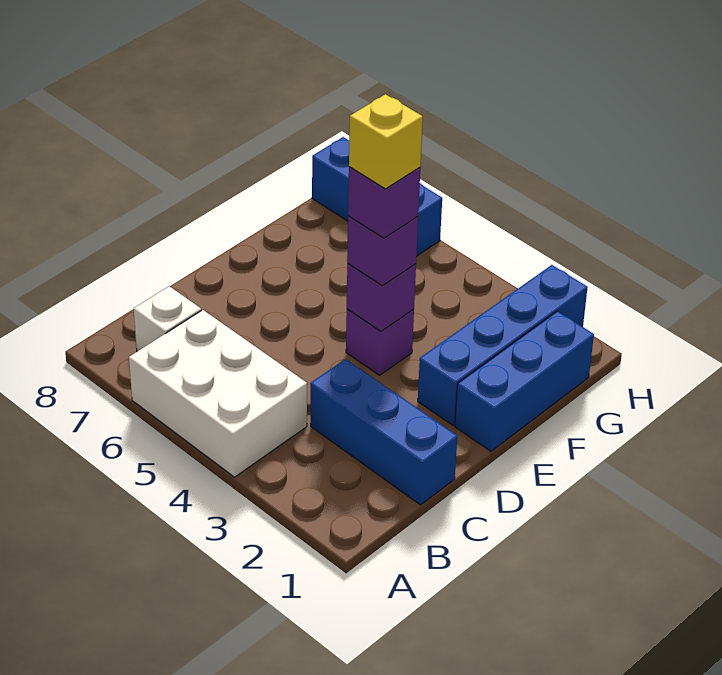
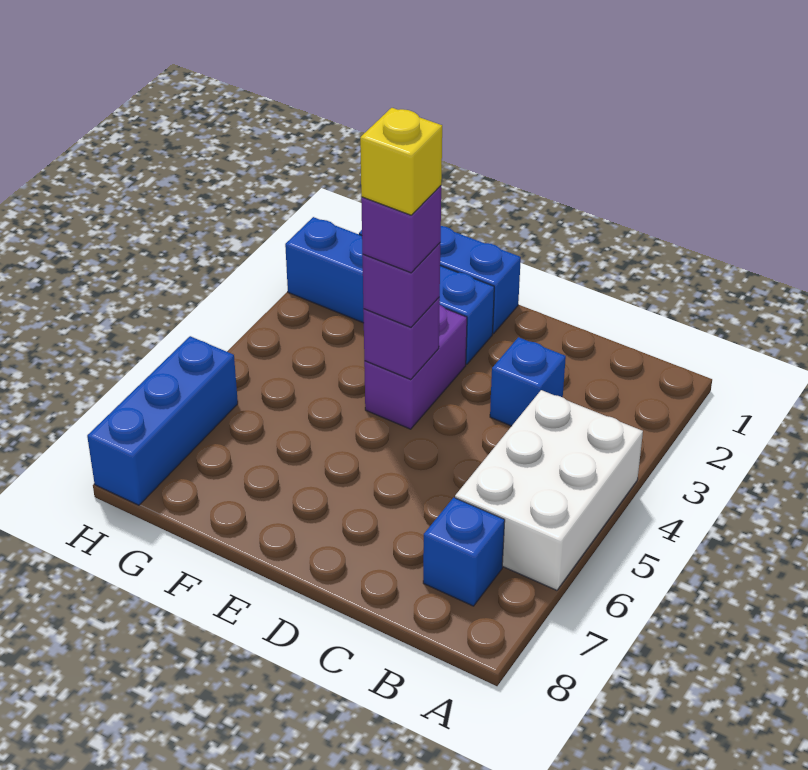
white 1x1 brick [134,286,201,351] -> blue 1x1 brick [423,497,505,606]
blue 1x3 brick [311,359,457,505] -> blue 1x1 brick [490,337,566,426]
purple 1x1 brick [346,309,414,375] -> purple 1x2 brick [364,305,467,429]

